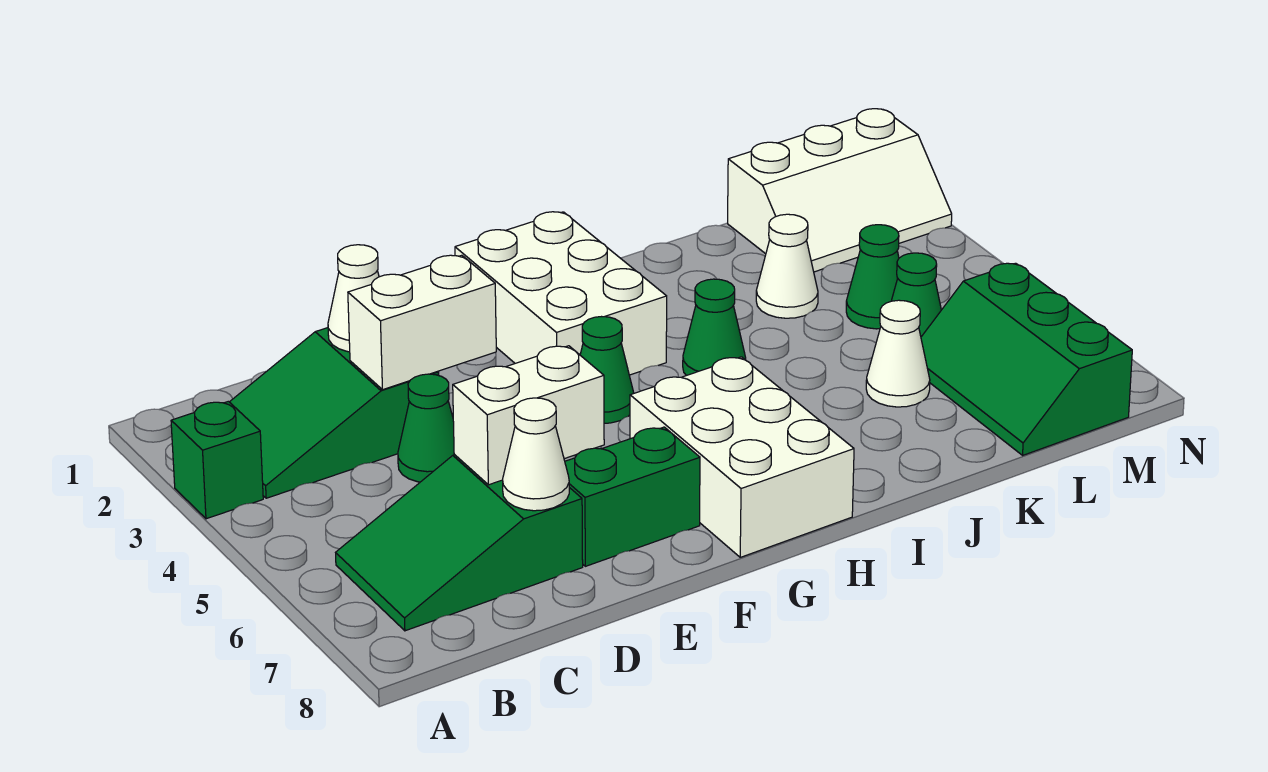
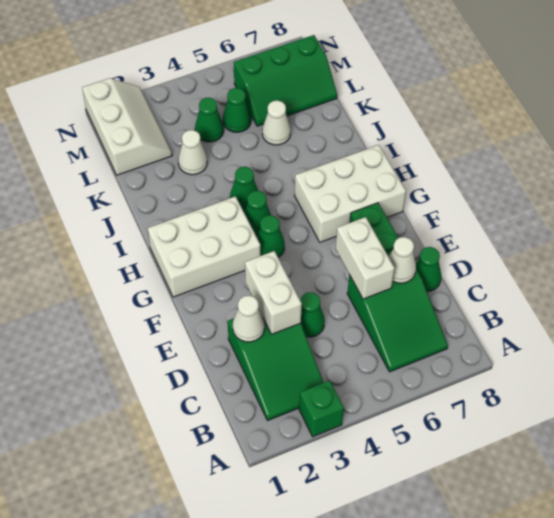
none -> green 1x1 cone [416,247,441,292]
none -> green 1x1 cone [244,191,271,235]

